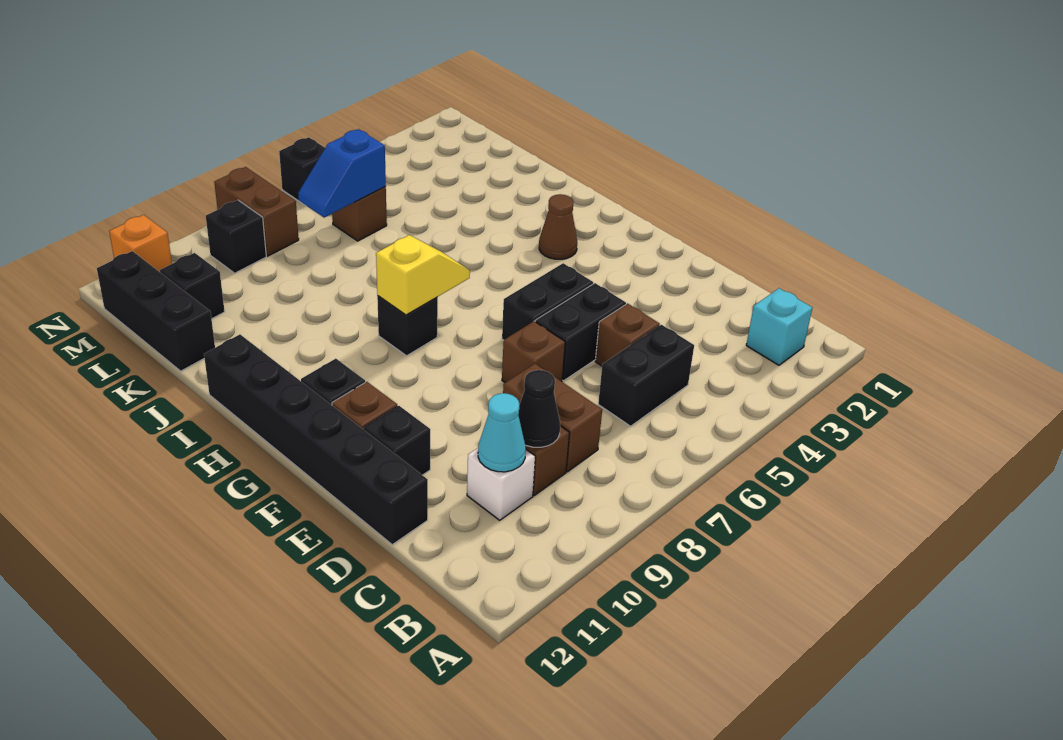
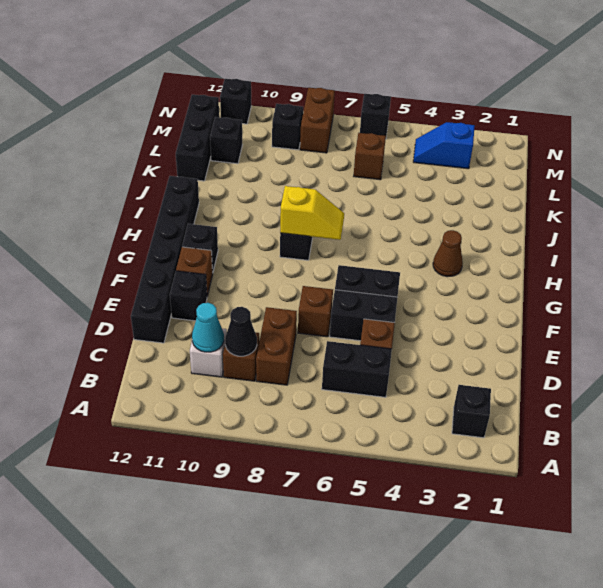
cyan 1x1 brick [746,288,812,365] -> black 1x1 brick [452,385,491,438]
blue 1x2 slope [298,129,386,218] -> blue 1x2 slope moved to [413,122,475,169]
orange 1x1 brick [109,215,172,272] -> black 1x1 brick [220,79,251,124]

